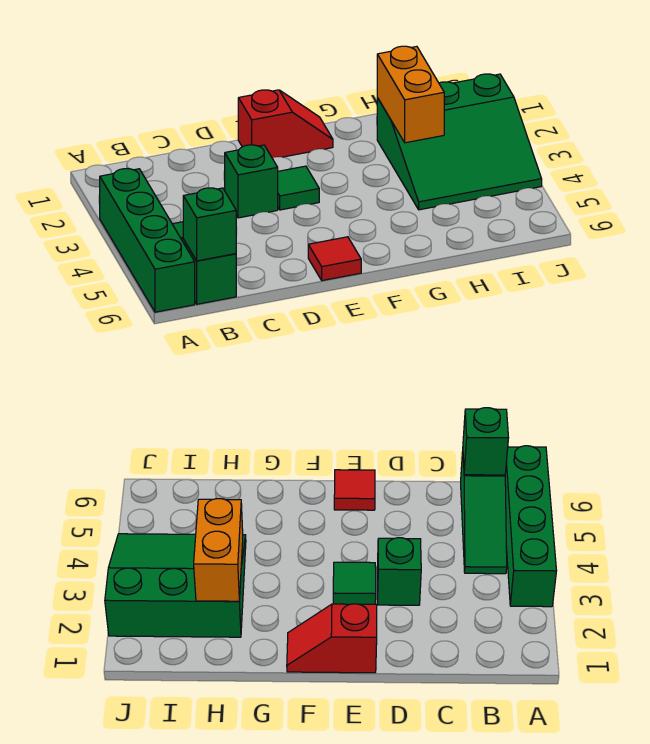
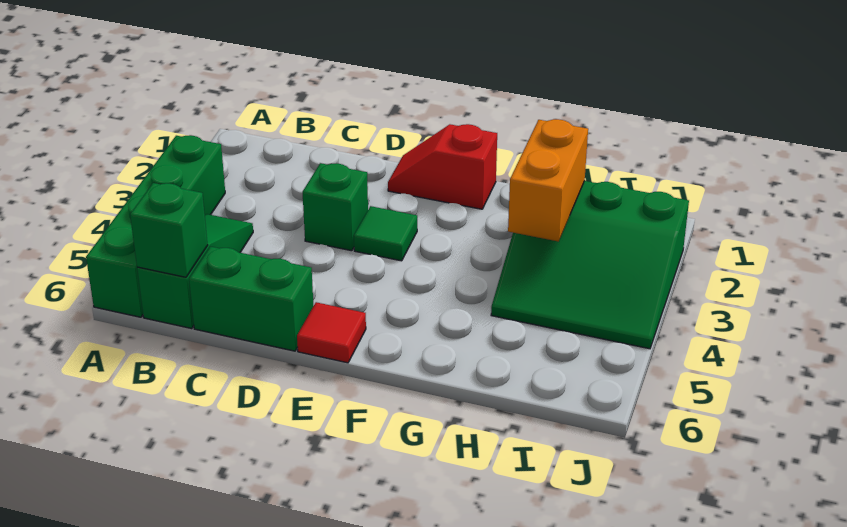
none -> green 1x2 brick [189,247,313,351]
red 1x2 slope [238,90,333,158] -> red 1x2 slope turned to [388,124,497,209]

